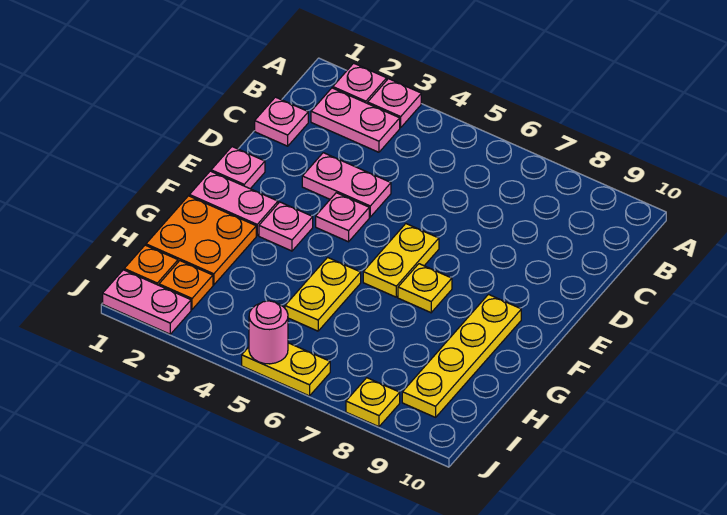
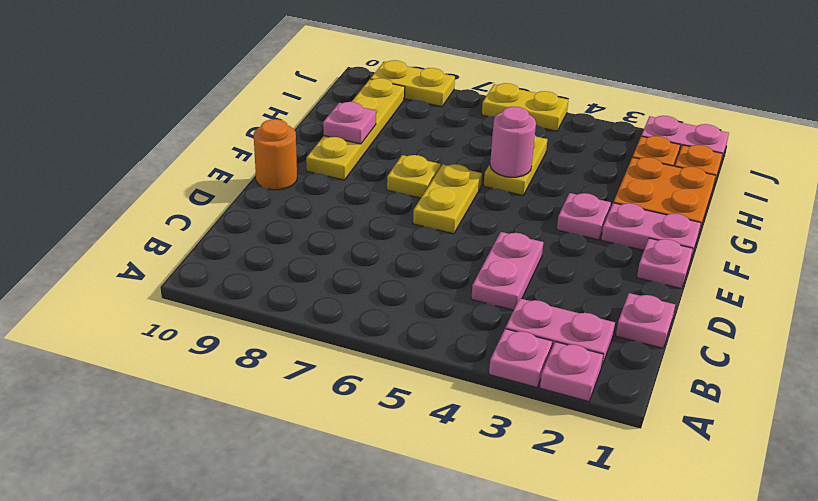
pink 1x2 plate [302,153,391,217] -> pink 1x2 plate turned to [471,232,543,310]
pink 1x1 plate [316,193,369,242] -> pink 1x1 plate moved to [323,102,376,144]
none -> orange 1x1 round brick [254,119,297,190]
pink 1x1 round brick [249,301,288,364] -> pink 1x1 round brick moved to [490,107,536,177]
yellow 1x1 plate [346,378,400,427] -> yellow 1x2 plate [371,60,455,107]

